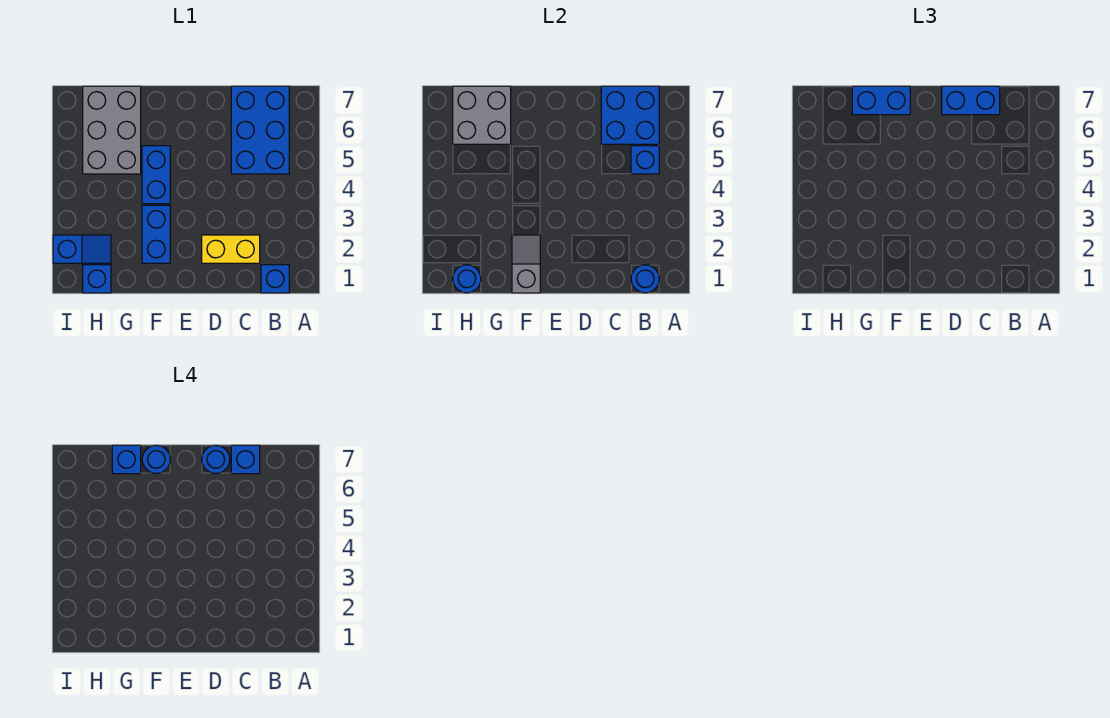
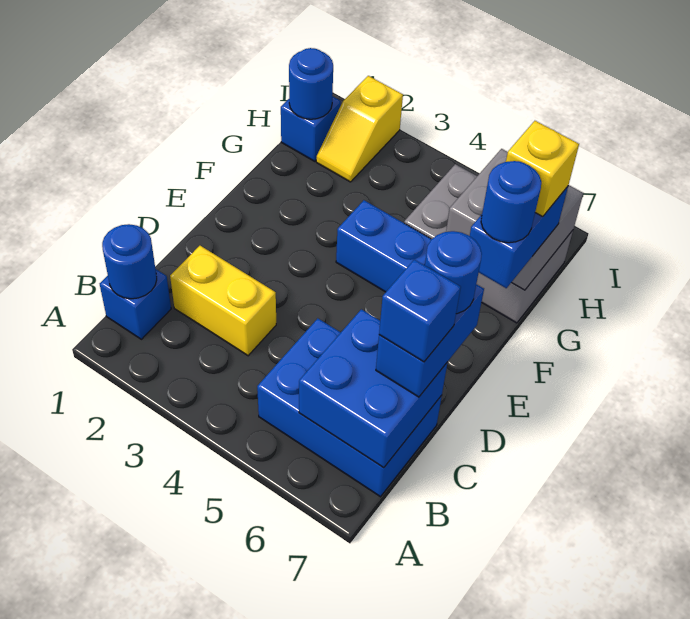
blue 1x1 brick [631,146,659,174] -> none
yellow 1x2 brick [202,235,260,263] -> yellow 1x2 brick turned to [170,246,276,356]
grey 1x2 slope [512,235,540,293] -> none
blue 1x2 brick [142,205,170,263] -> none
blue 1x1 brick [112,445,141,474] -> yellow 1x1 brick [506,121,579,217]
blue 1x2 slope [53,235,111,263] -> yellow 1x2 slope [316,76,403,182]

